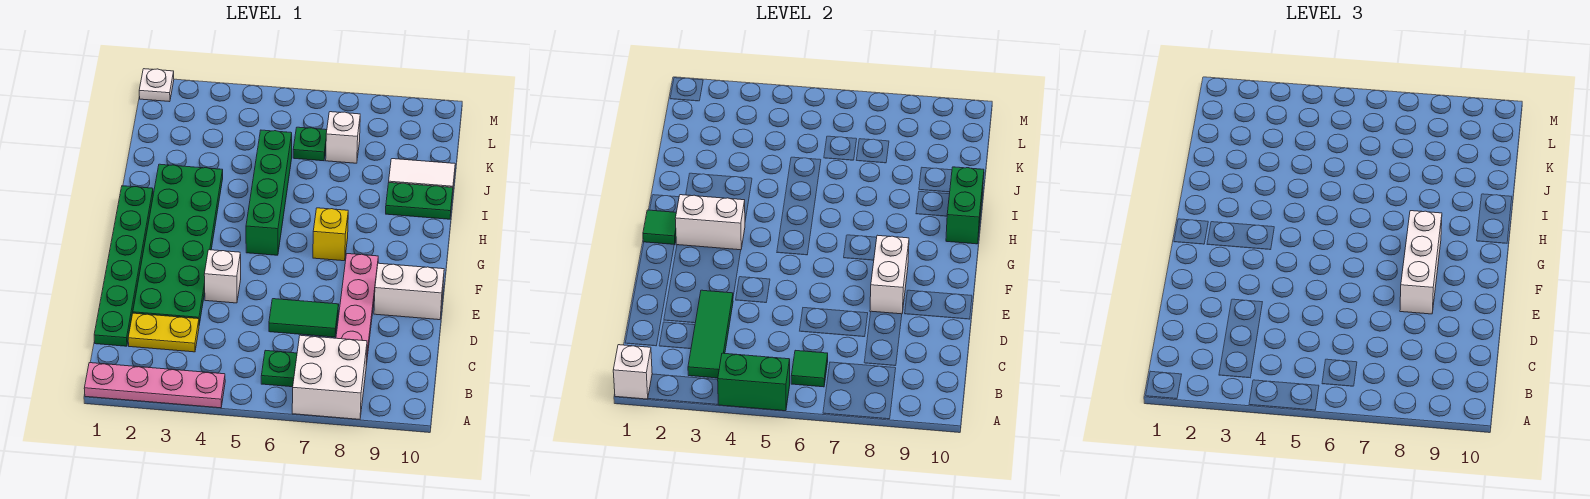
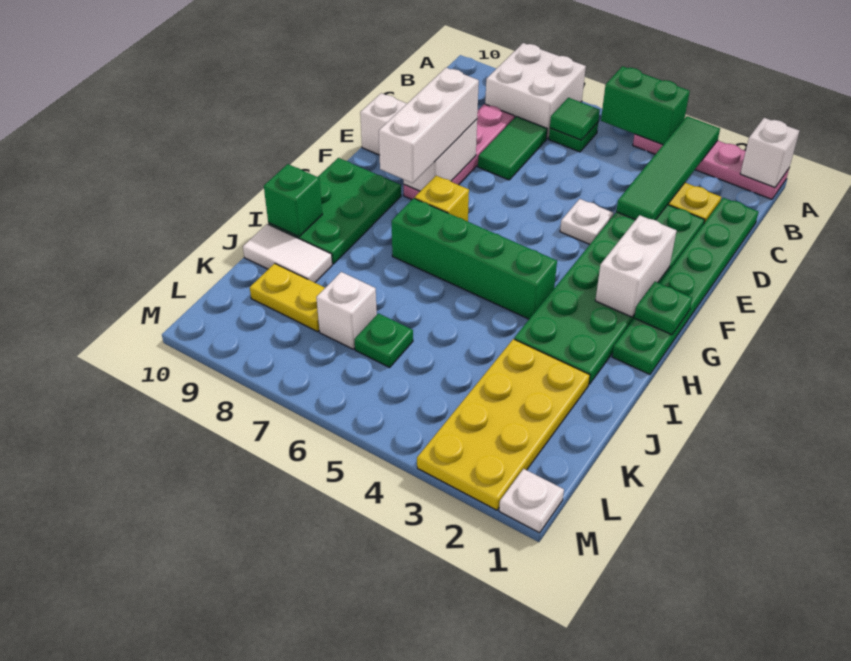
green 1x3 tile [688,290,733,378] -> green 1x4 tile [616,116,720,220]
green 1x2 tile [269,299,339,337] -> green 1x2 tile turned to [478,116,547,180]
white 1x1 brick [204,250,241,303] -> white 1x1 plate [560,199,613,244]
green 1x1 tile [643,210,676,245] -> green 1x1 plate [634,282,692,335]
white 1x2 brick [675,195,745,250] -> white 1x2 brick turned to [595,215,677,317]
green 1x4 brick [246,130,292,255] -> green 1x4 brick turned to [392,198,557,319]
green 1x2 brick [946,167,984,244] -> green 1x1 brick [264,164,322,237]
green 1x2 plate [386,183,453,219] -> green 2x3 plate [268,158,401,264]
none -> yellow 2x4 plate [417,339,590,510]
none -> yellow 1x2 plate [250,263,325,332]

